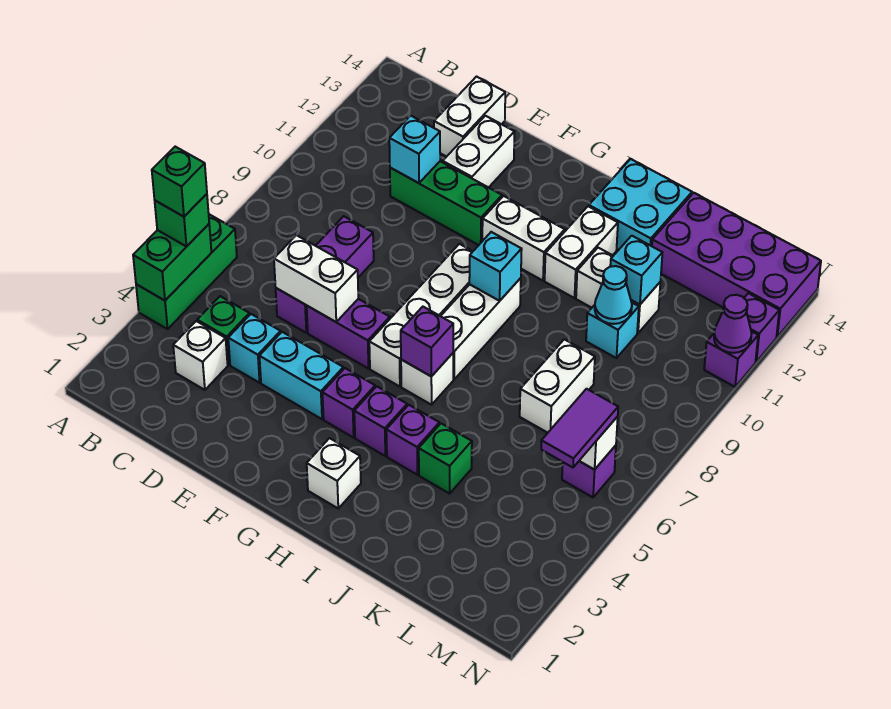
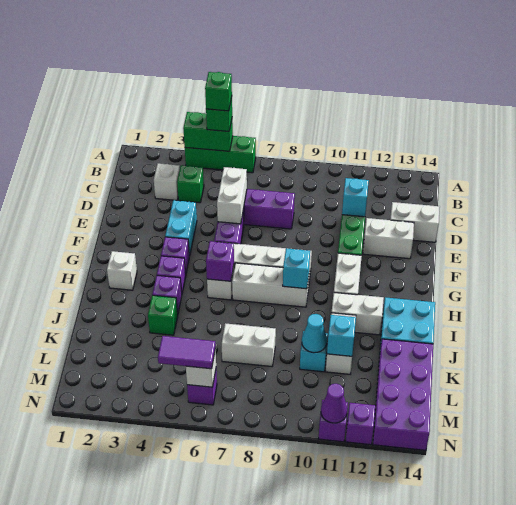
cyan 1x1 brick [228,314,281,383] -> none

